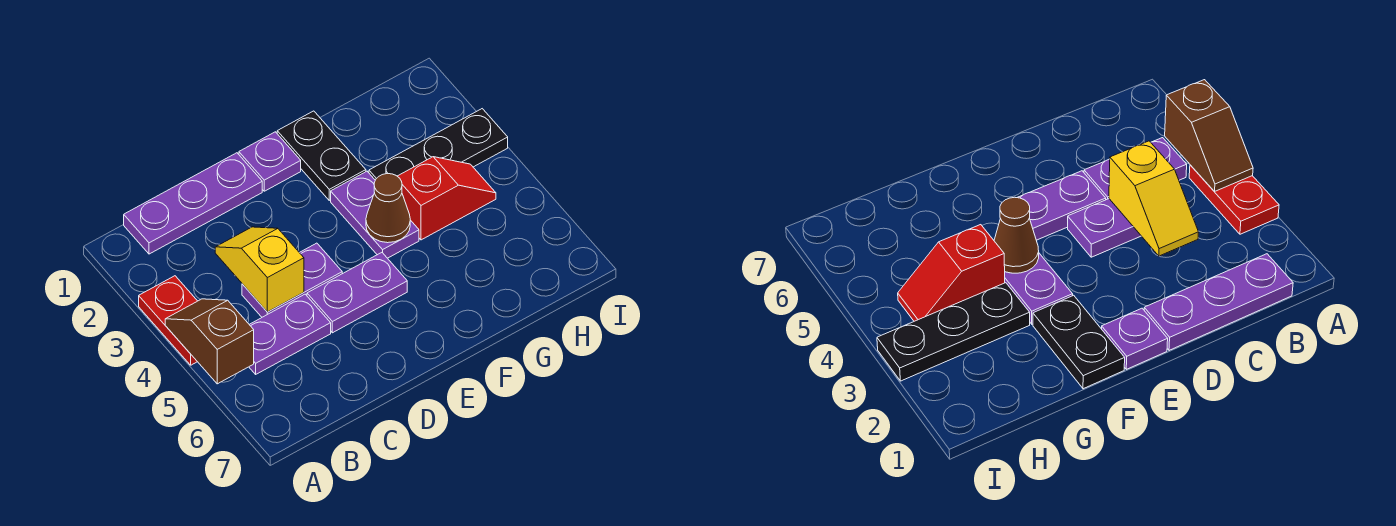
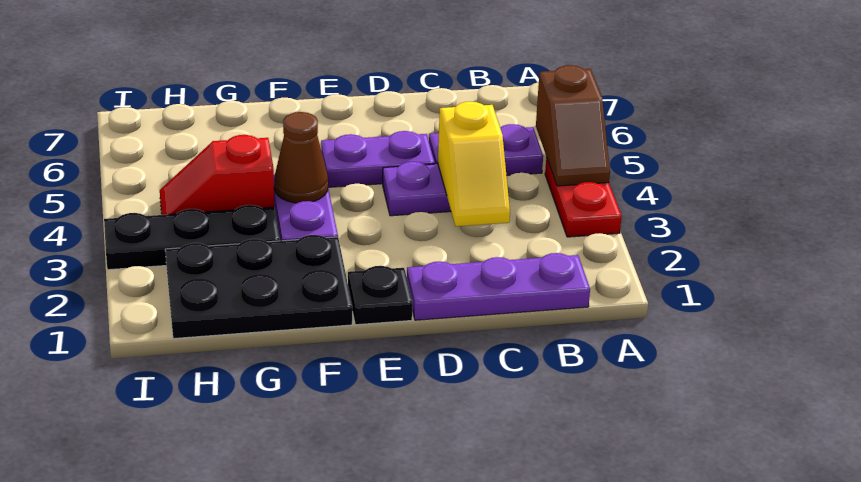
purple 1x1 plate [239,132,301,191] -> black 1x1 plate [348,266,413,325]
black 1x2 plate [277,111,366,200] -> black 2x3 plate [165,235,352,339]

